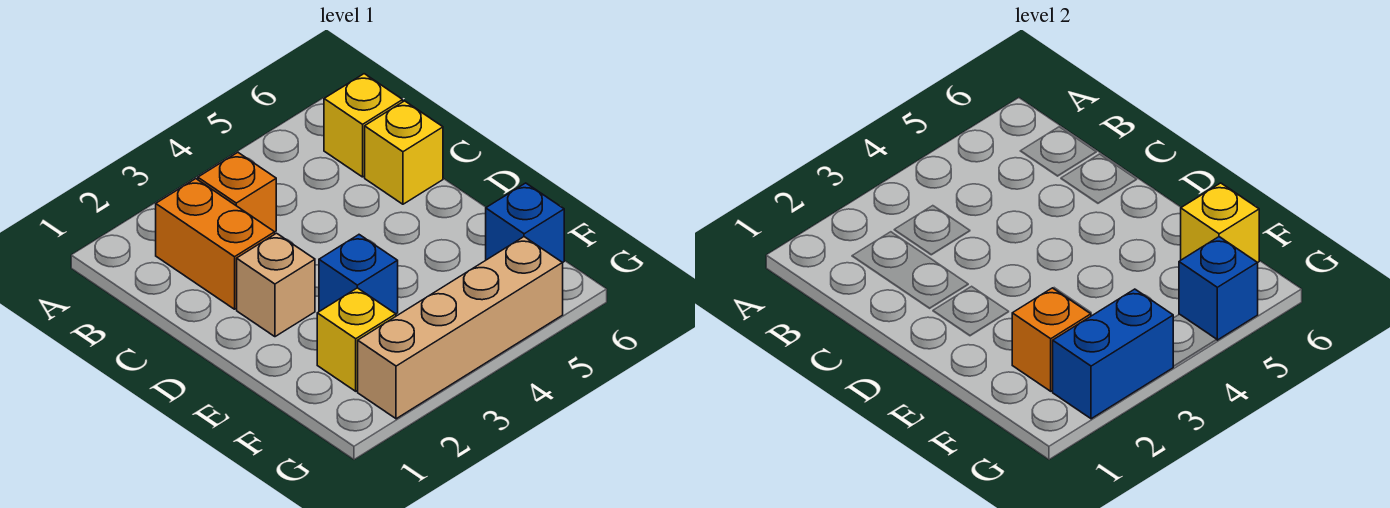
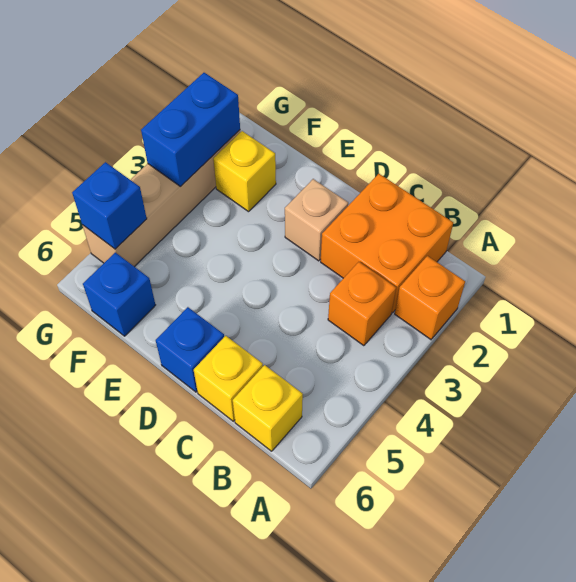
orange 1x2 brick [156,179,275,309] -> orange 2x2 brick [321,174,453,313]
blue 1x1 brick [319,235,398,314] -> blue 1x1 brick moved to [156,307,224,392]
orange 1x1 brick [1012,288,1091,391] -> orange 1x1 brick moved to [395,256,465,339]
yellow 1x1 brick [1181,183,1259,263] -> none

